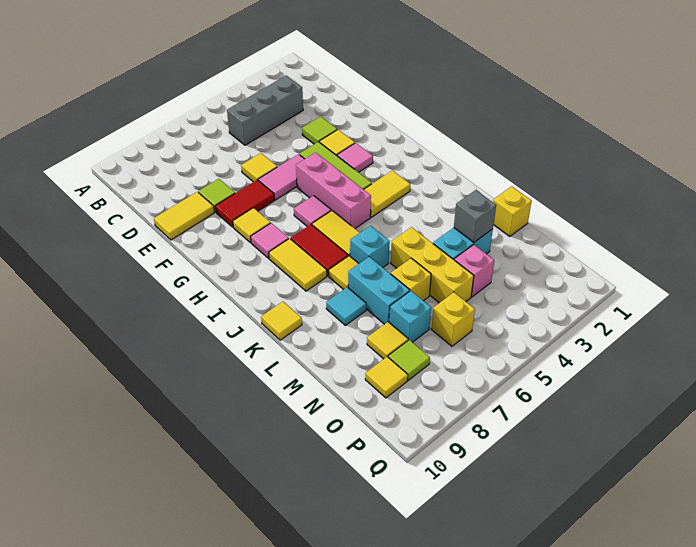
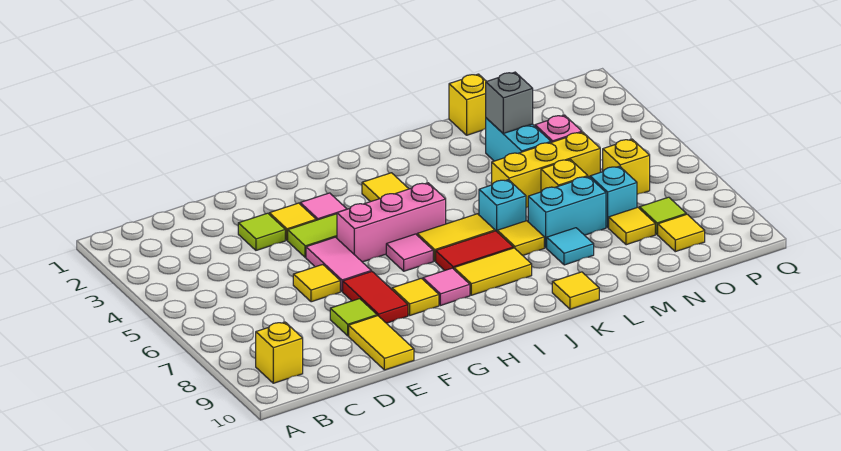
none -> yellow 1x1 brick [256,322,303,383]
grey 1x3 brick [227,76,303,145] -> none

